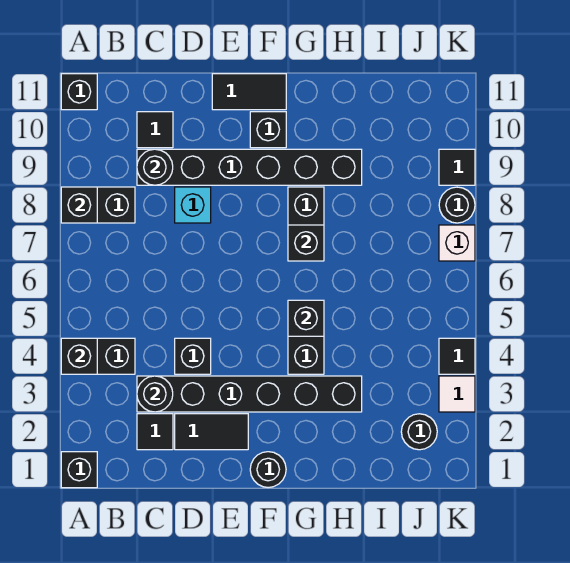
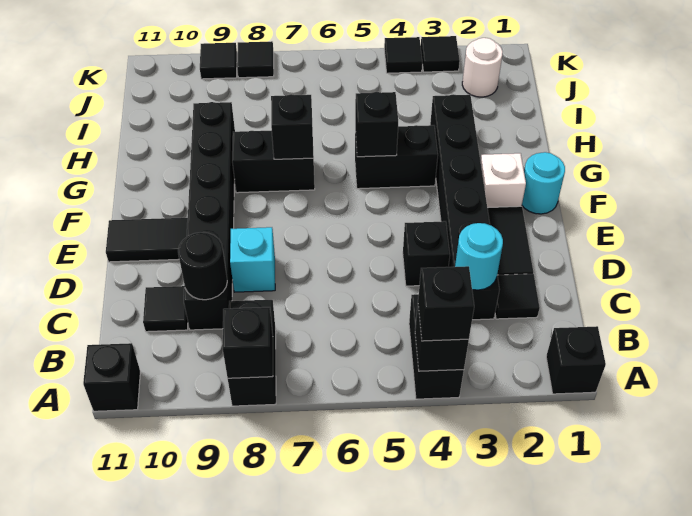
black 1x1 round brick [137,376,173,412] -> cyan 1x1 round brick [455,223,503,290]
black 1x2 tile [212,74,286,110] -> black 1x2 tile turned to [106,218,188,262]
black 1x1 round brick [250,452,286,488] -> cyan 1x1 round brick [522,152,565,214]
black 1x1 brick [250,112,286,148] -> black 1x1 brick moved to [418,266,474,341]
black 1x1 round brick [401,414,437,450] -> white 1x1 round brick [462,38,503,97]
white 1x1 tile [439,376,475,412] -> black 1x1 tile [421,36,460,72]
white 1x1 brick [439,225,475,261] -> white 1x1 brick moved to [480,153,526,208]
black 1x1 round brick [439,187,475,223] -> black 1x1 tile [237,41,274,78]

